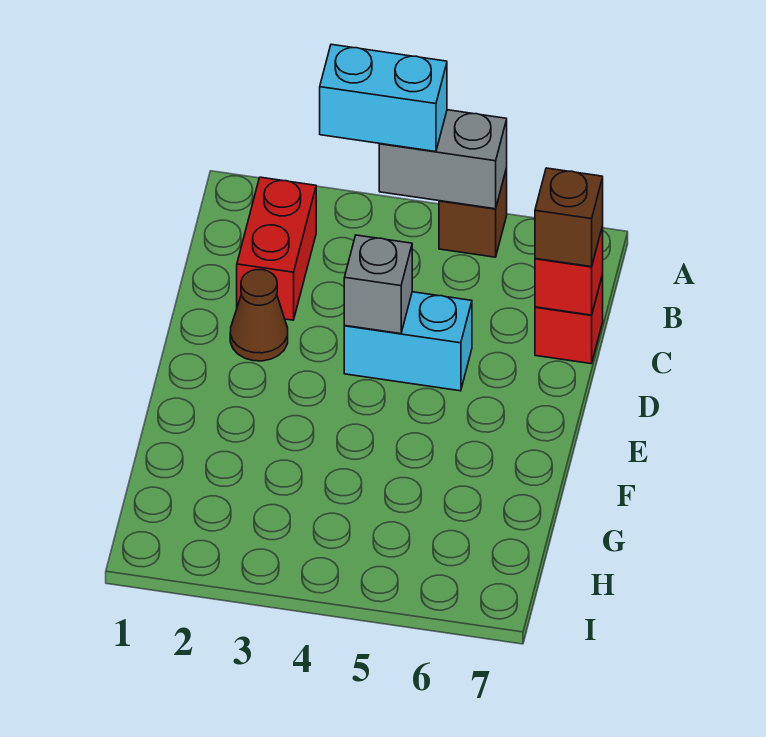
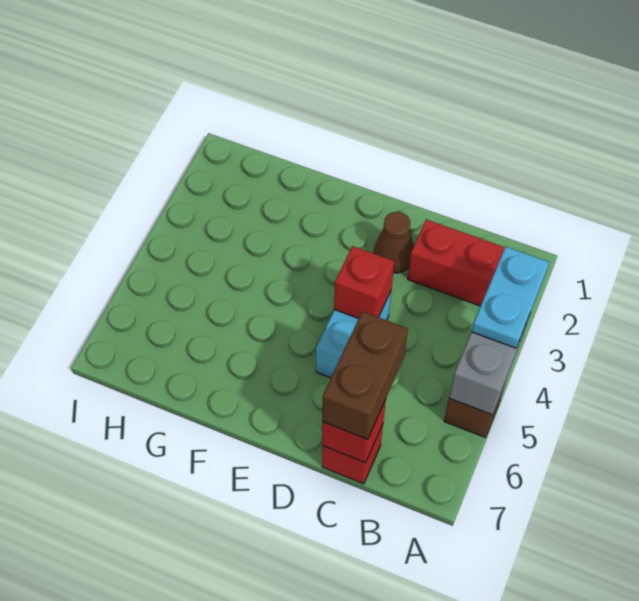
cyan 1x2 brick [320,44,447,152] -> cyan 1x2 plate [472,247,549,348]
brown 1x1 brick [535,168,603,267] -> brown 1x2 brick [322,311,408,439]
grey 1x1 brick [344,235,412,334] -> red 1x1 brick [334,246,394,319]

